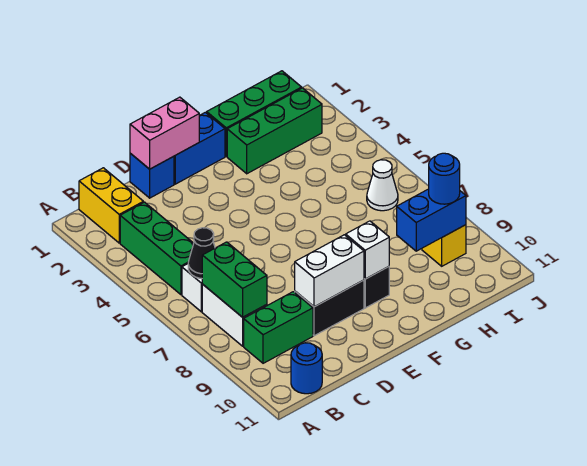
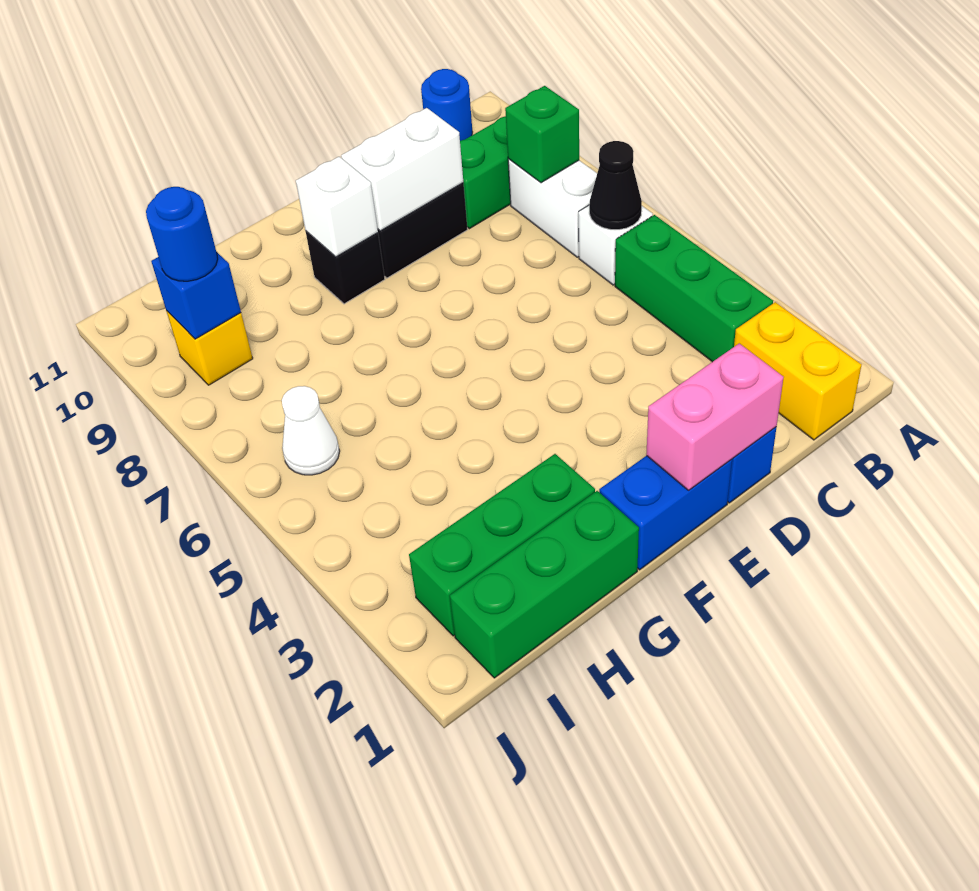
green 1x2 brick [202,242,267,317] -> green 1x1 brick [505,86,579,183]
blue 1x2 brick [397,189,466,251] -> blue 1x1 brick [151,253,241,339]

